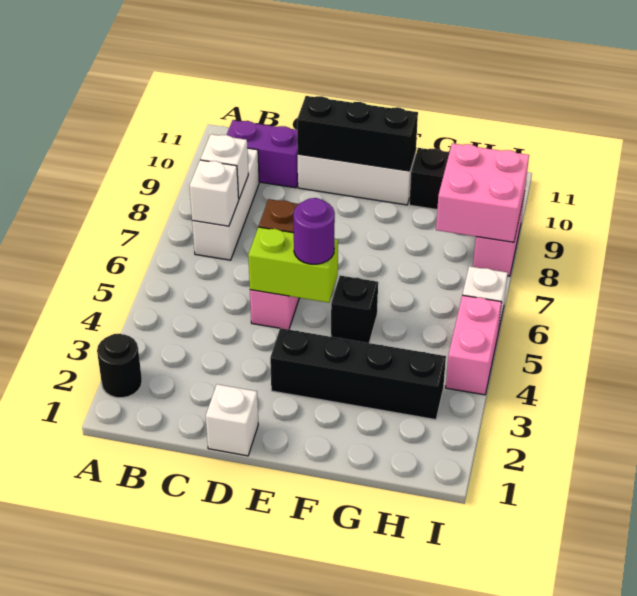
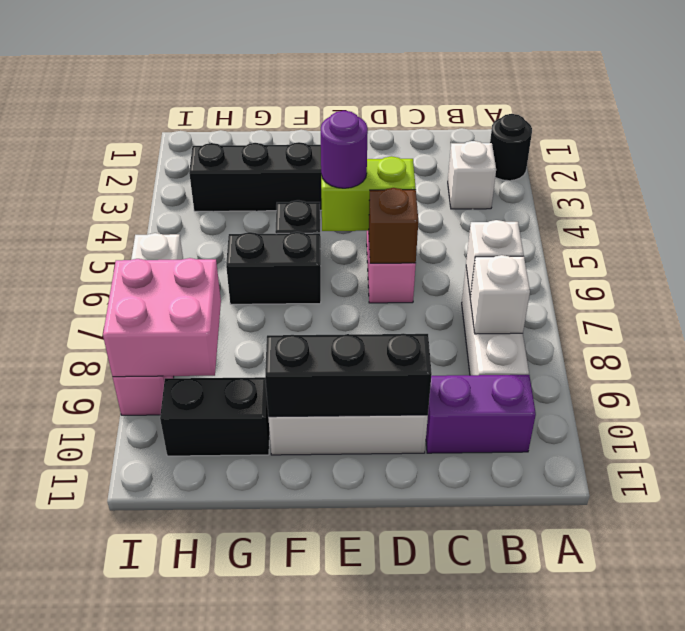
white 1x1 brick [206,384,258,456] -> white 1x1 brick moved to [448,141,496,209]
none -> black 1x2 brick [226,232,321,304]
pink 1x2 brick [446,295,502,395] -> none

